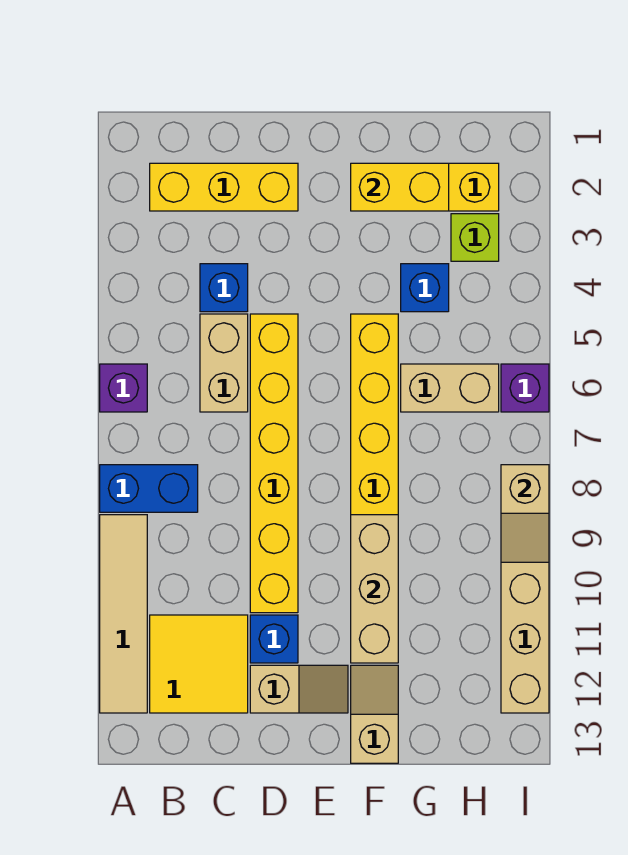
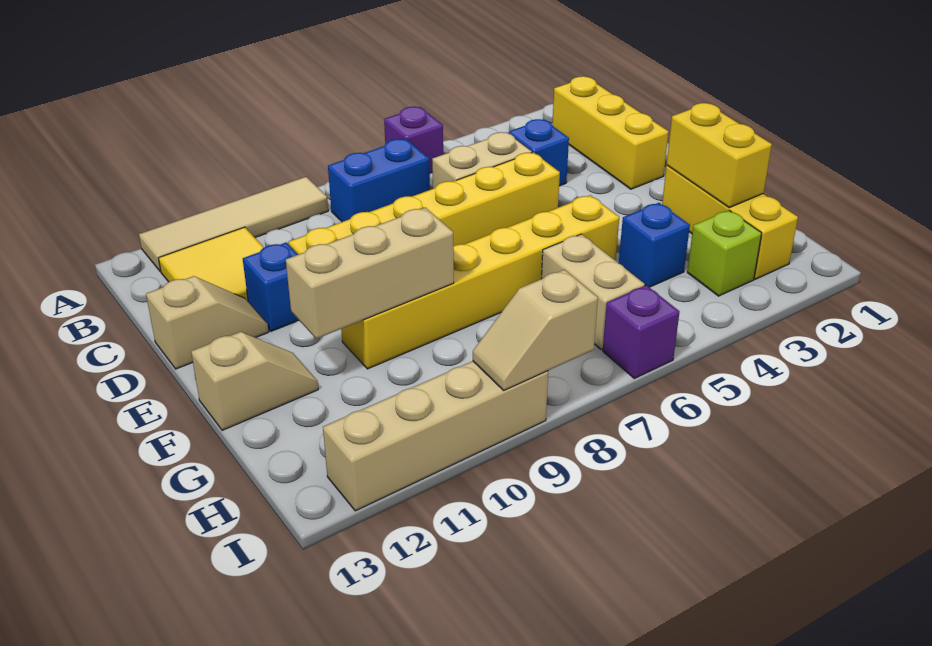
blue 1x2 brick [100,465,198,512] -> blue 1x2 brick turned to [328,139,430,222]
tan 1x2 slope [250,665,348,713] -> tan 1x2 slope turned to [146,276,268,369]

